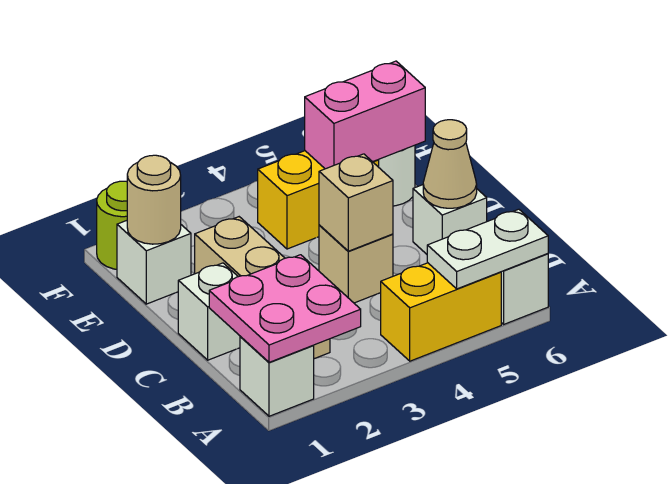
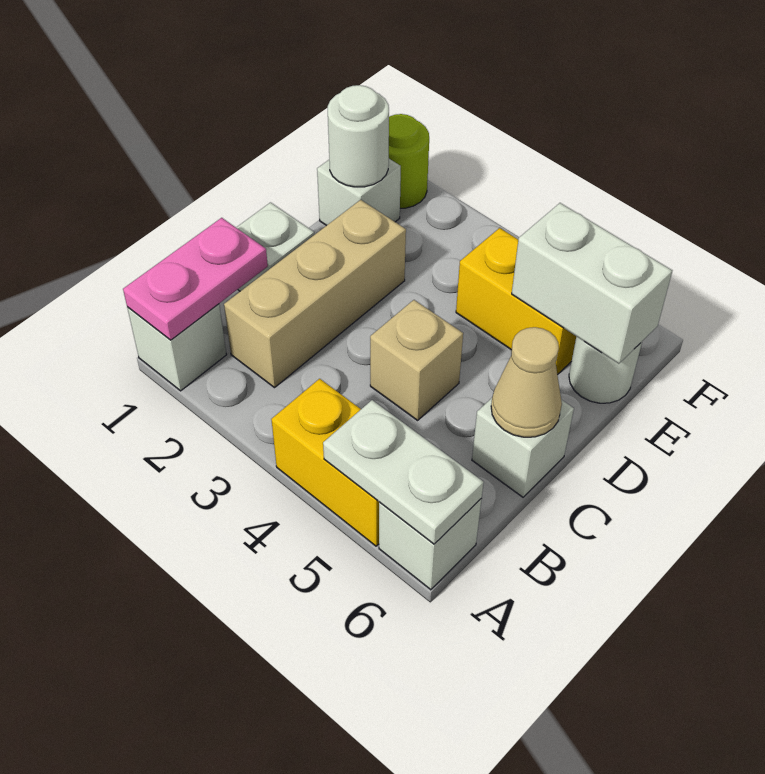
pink 2x2 plate [209,255,361,362] -> pink 1x2 plate [123,218,268,340]
tan 1x1 brick [319,154,393,251] -> none
tan 1x1 round brick [127,155,181,244] -> white 1x1 round brick [328,85,389,187]
pink 1x2 brick [305,61,425,169] -> white 1x2 brick [512,203,673,364]

